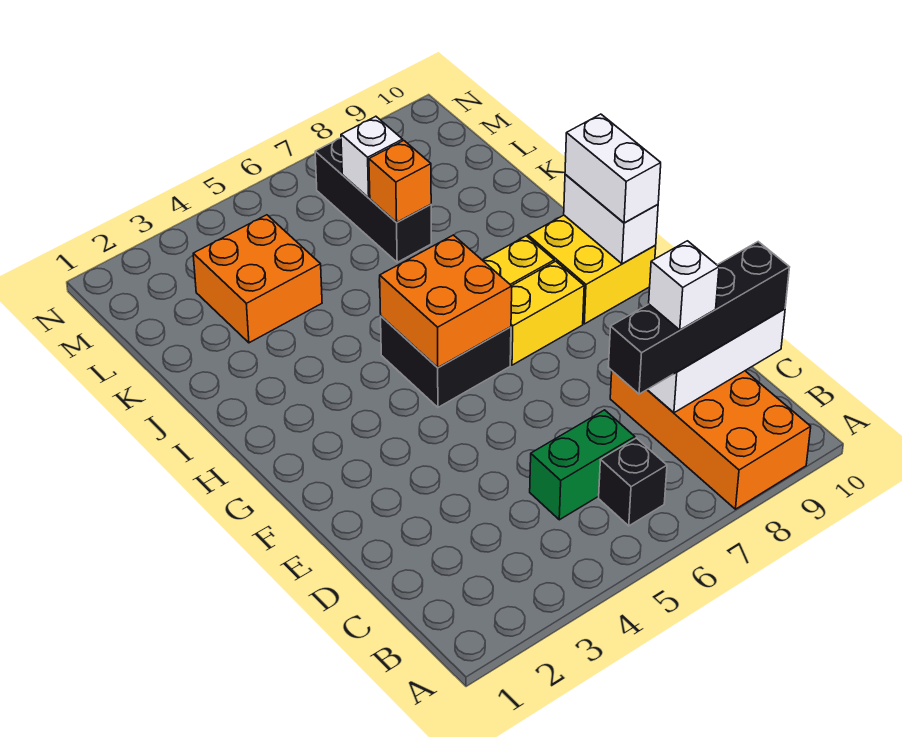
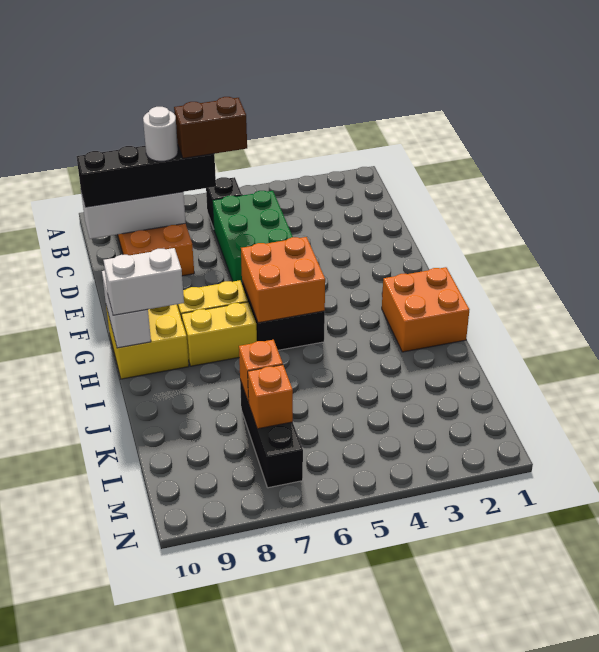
green 1x2 brick [530,410,635,520] -> green 2x3 brick [212,191,293,283]
none -> brown 1x2 brick [174,97,247,158]
white 1x1 brick [649,241,719,330] -> white 1x1 round brick [143,107,178,161]
white 1x2 brick [565,114,661,223] -> white 1x2 brick turned to [103,248,184,315]
orange 2x2 brick [193,215,322,343] -> orange 2x2 brick moved to [382,267,469,352]
white 1x1 brick [341,116,403,198] -> orange 1x1 brick [248,365,293,429]

